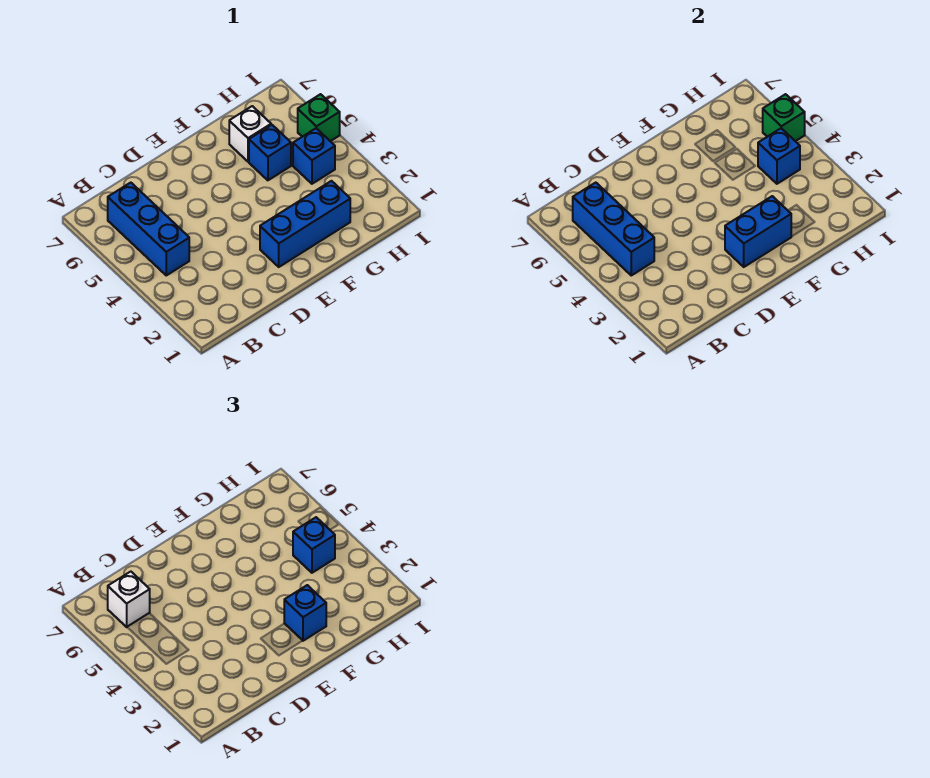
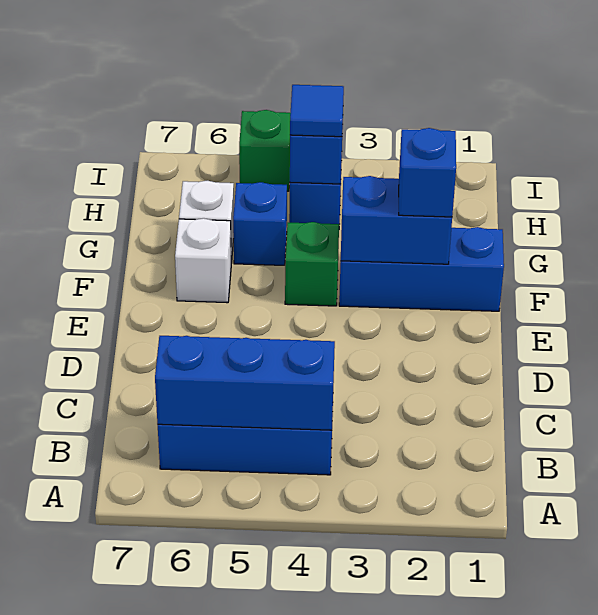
white 1x1 brick [108,572,150,627] -> white 1x1 brick moved to [175,218,231,303]
blue 1x3 brick [260,181,350,267] -> blue 1x3 brick turned to [339,227,504,311]
blue 1x2 brick [725,196,791,267] -> blue 1x2 brick turned to [341,176,452,264]
blue 1x1 brick [293,517,335,573] -> blue 1x1 tile [290,85,344,137]
green 1x1 brick [763,94,805,141] -> green 1x1 brick moved to [285,222,339,306]

